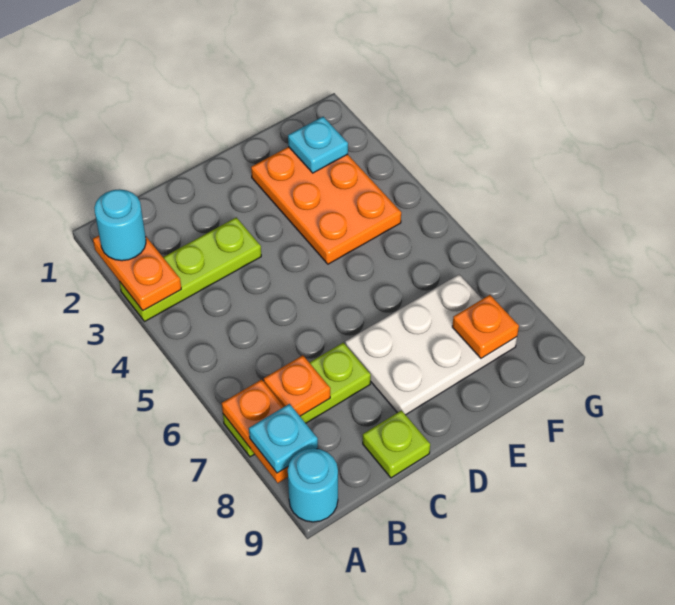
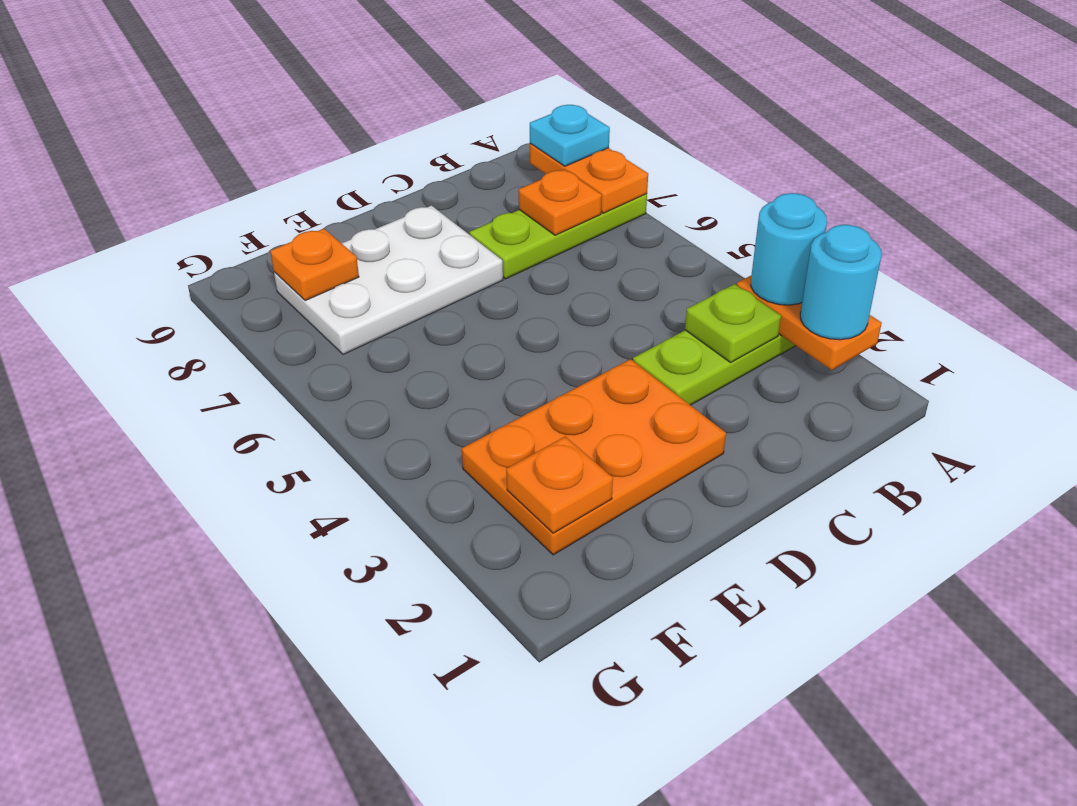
cyan 1x1 round brick [288,448,338,522] -> cyan 1x1 round brick moved to [751,193,827,305]
lime 1x1 plate [363,410,430,478] -> lime 1x1 plate moved to [685,284,781,362]
orange 2x3 plate [251,147,401,264] -> orange 2x3 plate turned to [462,359,726,555]
cyan 1x1 plate [288,117,348,173] -> orange 1x1 plate [506,437,613,533]

